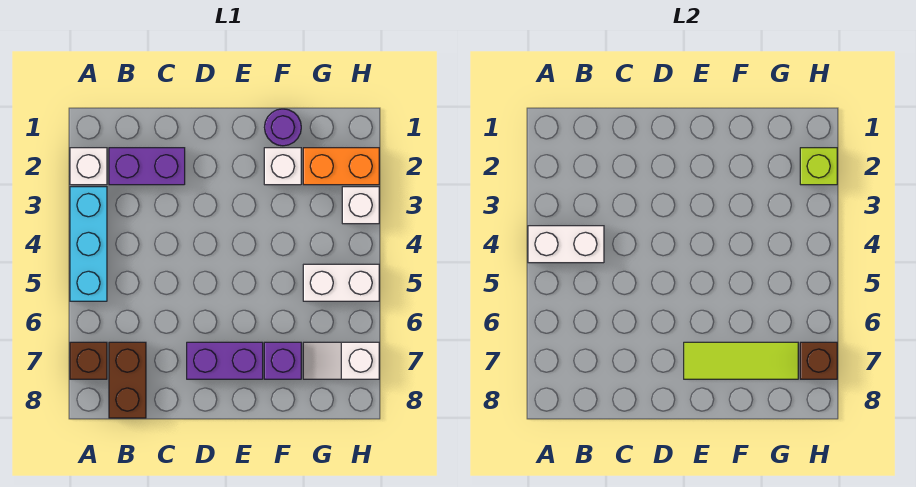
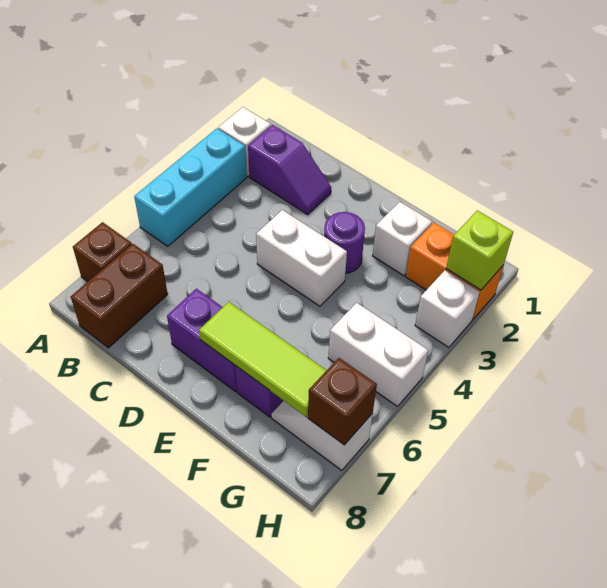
white 1x2 brick [528,226,604,263] -> white 1x2 brick moved to [256,210,347,306]
purple 1x2 brick [109,148,185,185] -> purple 1x2 slope [248,125,331,214]
purple 1x1 round brick [264,109,301,146] -> purple 1x1 round brick moved to [324,212,365,273]

